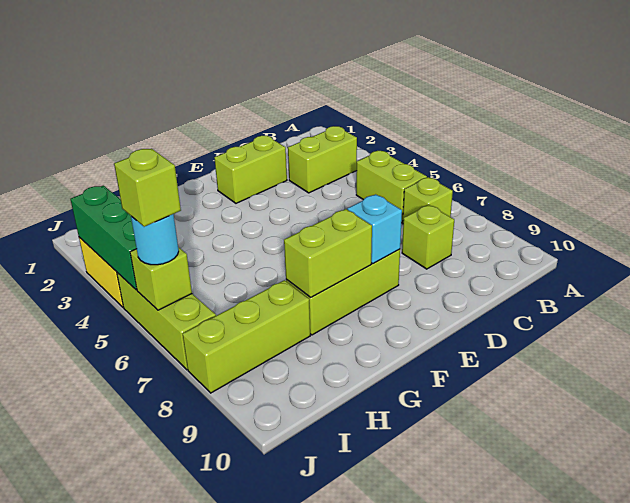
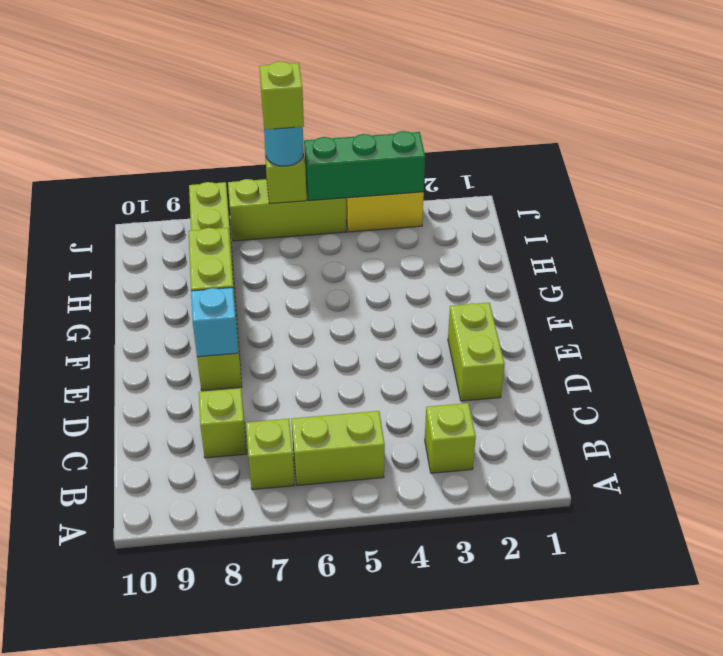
lime 1x2 brick [288,126,357,193] -> lime 1x1 brick [425,403,476,473]

